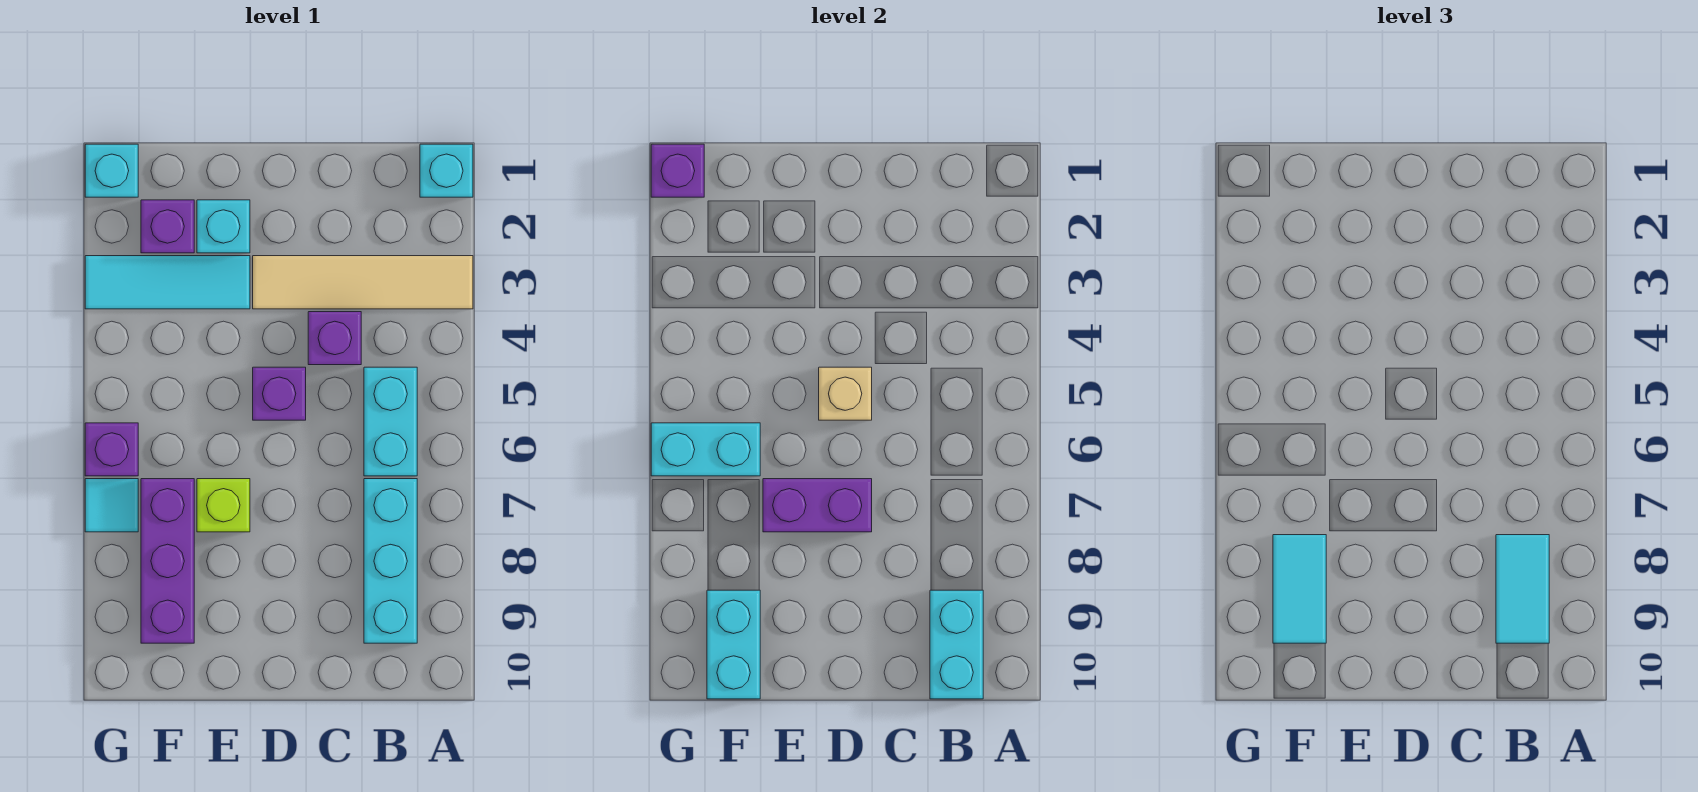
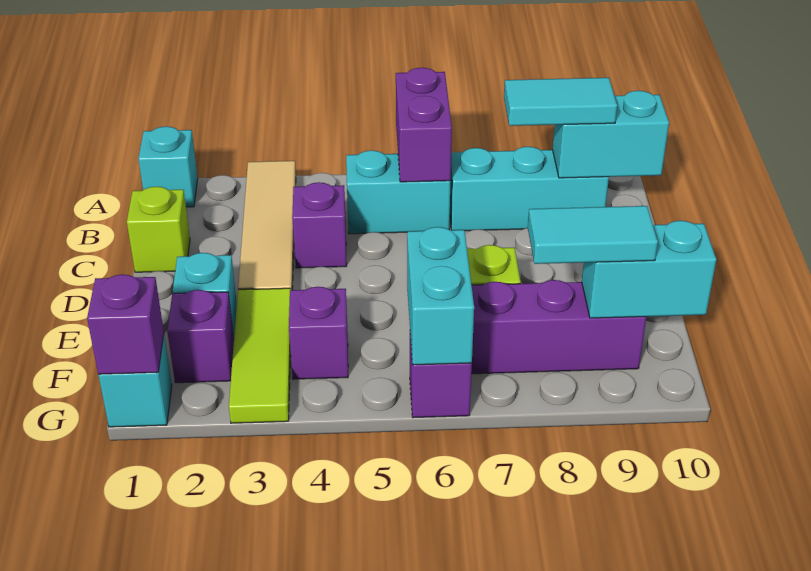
none -> lime 1x1 brick [127,187,190,272]
purple 1x1 brick [253,367,306,420] -> purple 1x1 brick moved to [289,287,348,379]
tan 1x1 brick [819,367,872,420] -> none
purple 1x2 brick [763,479,872,532] -> purple 1x2 brick moved to [396,68,452,182]
cyan 1x3 tile [85,256,250,309] -> lime 1x3 tile [229,288,291,423]
cyan 1x1 tile [85,479,138,532] -> none

